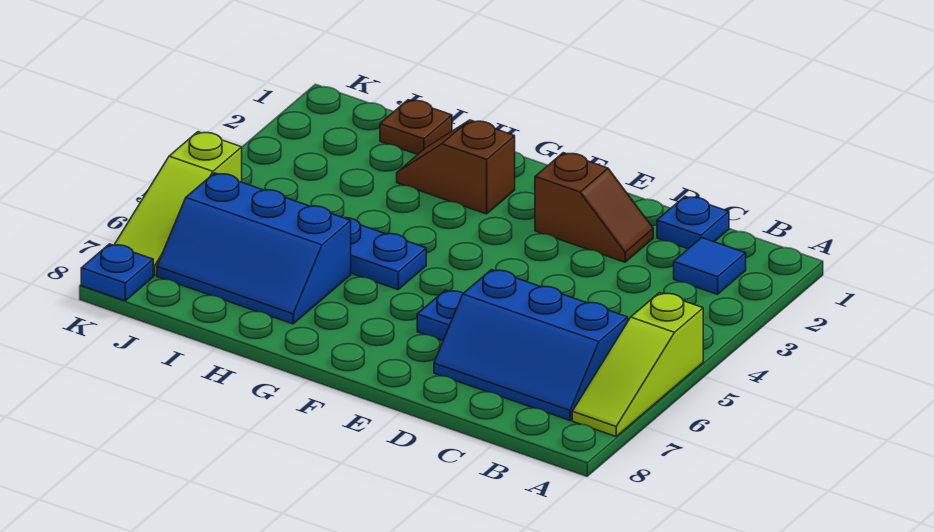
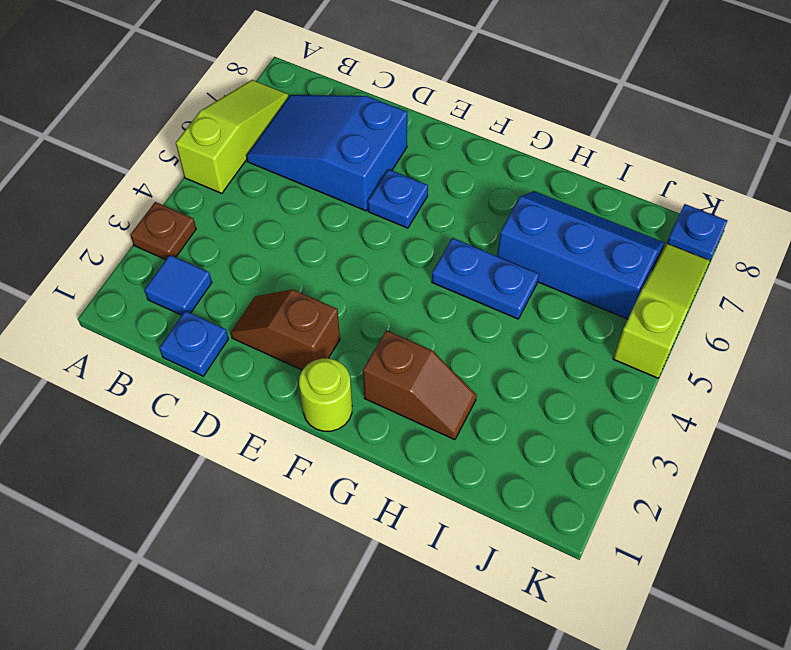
blue 2x3 slope [434,270,628,420] -> blue 2x3 slope turned to [246,95,407,211]
none -> lime 1x1 round brick [299,358,352,431]
brown 1x1 plate [380,100,452,155] -> brown 1x1 plate moved to [130,202,196,260]

